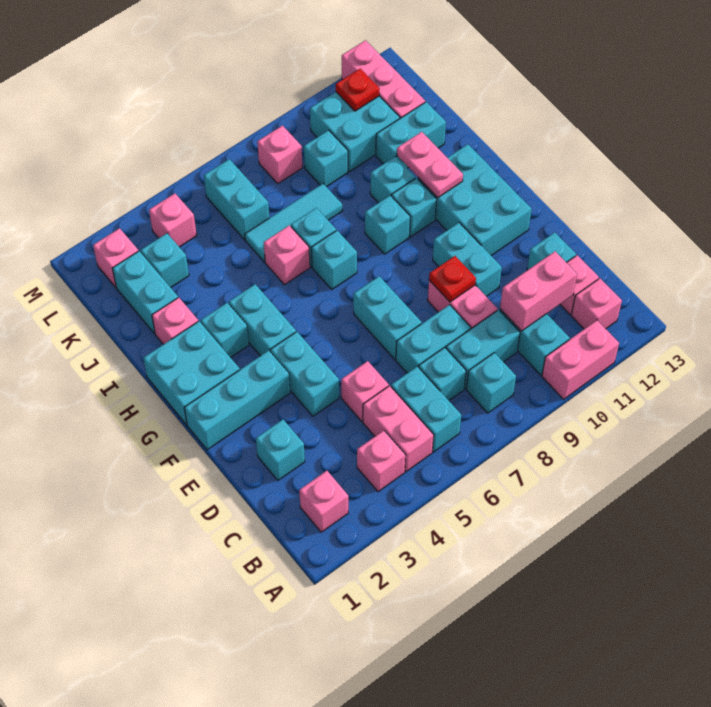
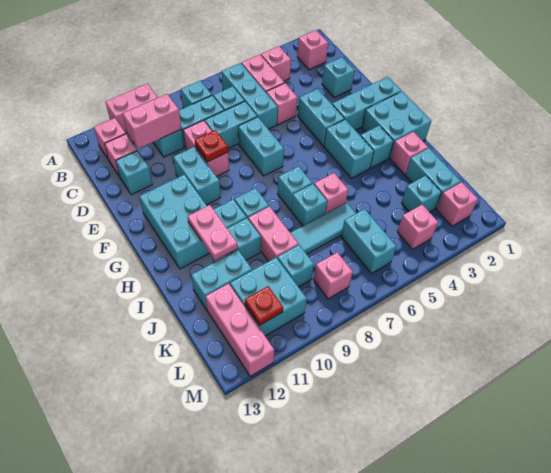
cyan 1x2 brick [391,366,461,452] -> cyan 1x3 brick [222,63,278,129]
none -> pink 1x2 brick [248,206,298,261]

